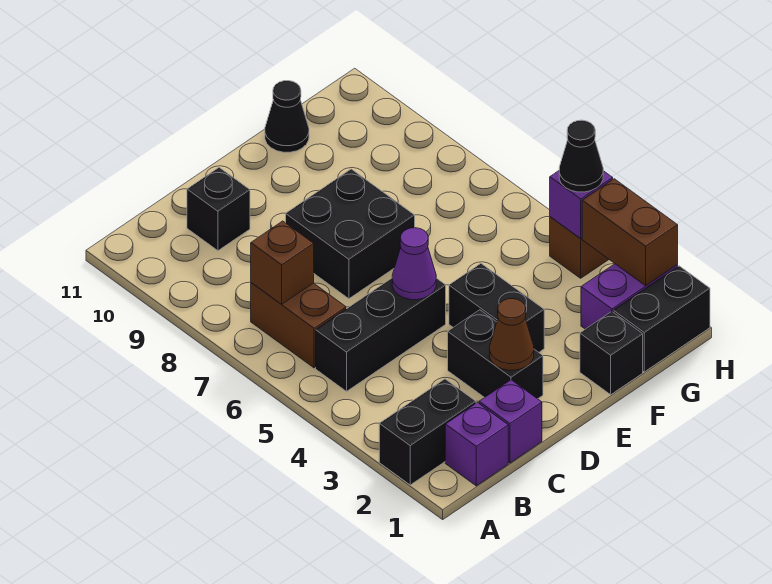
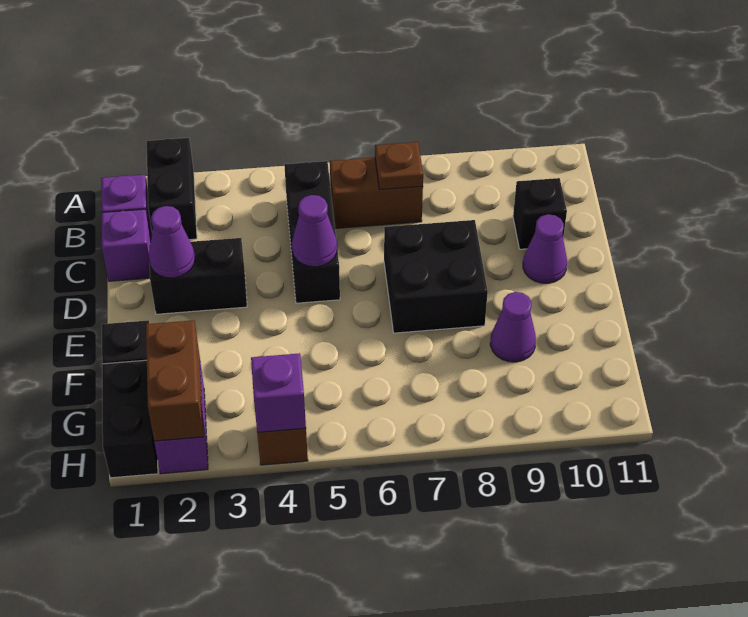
brown 1x1 brick [251,221,314,304] -> brown 1x1 plate [375,142,423,189]
brown 1x1 cone [490,299,534,370] -> purple 1x1 cone [149,206,195,278]
none -> purple 1x1 cone [523,214,567,283]
black 1x2 brick [449,264,544,352] -> none
none -> purple 1x1 cone [490,292,536,362]
black 1x1 cone [265,81,309,152] -> none
brown 1x2 brick [582,179,678,286] -> brown 1x2 brick turned to [146,320,203,441]
black 1x1 cone [559,120,603,192] -> none

